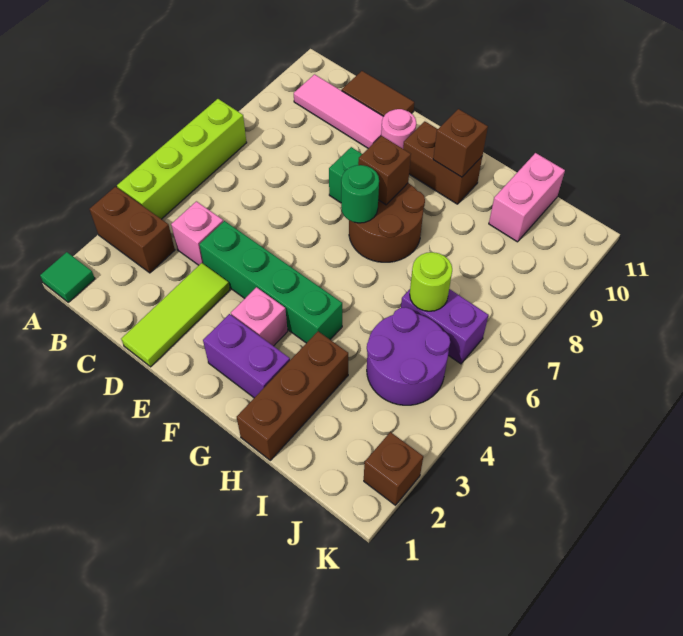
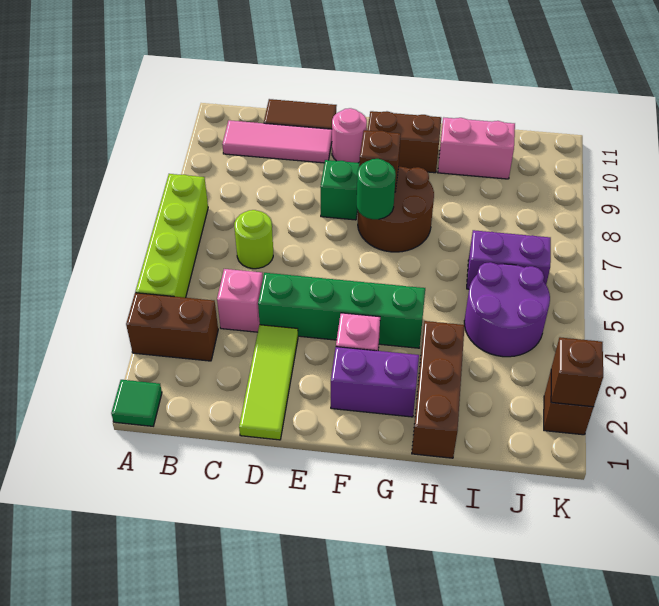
brown 1x1 brick [433,109,488,177] -> brown 1x1 brick moved to [551,337,603,407]
lime 1x1 round brick [410,252,452,311] -> lime 1x1 round brick moved to [234,210,273,269]
pink 1x2 brick [489,153,565,242] -> pink 1x2 brick turned to [438,118,515,179]

